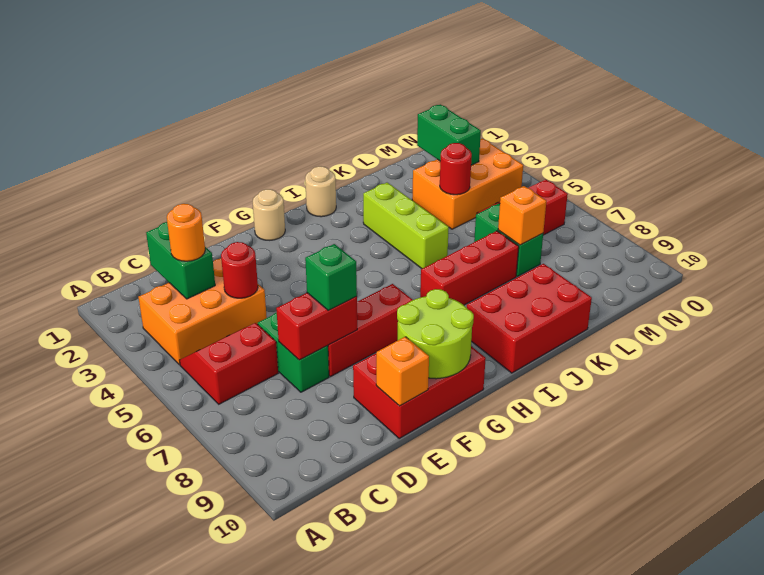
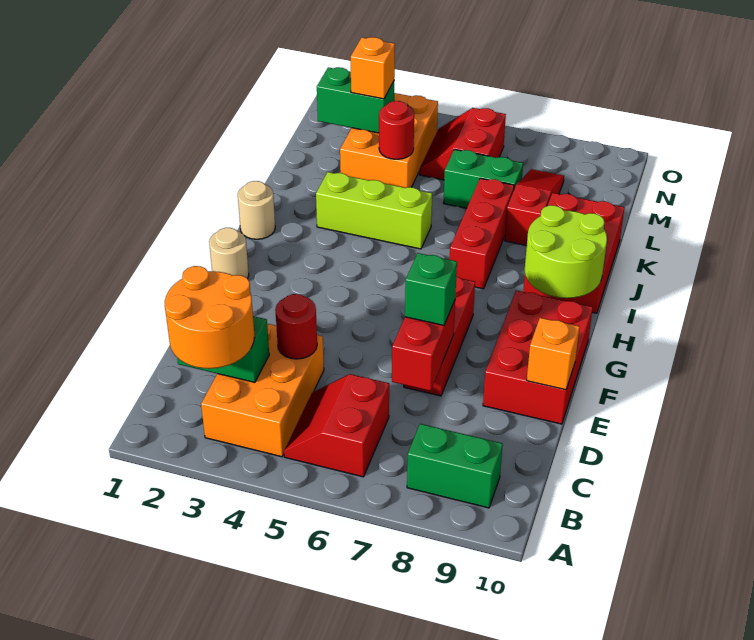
orange 1x1 round brick [167,204,205,261] -> orange 2x2 round brick [165,266,255,369]
green 1x2 brick [258,313,329,392] -> green 1x2 brick moved to [407,424,503,508]
lime 2x2 round brick [397,289,474,379] -> lime 2x2 round brick moved to [525,205,607,298]
none -> red 1x3 slope [505,169,564,246]
orange 1x1 brick [498,186,546,245] -> orange 1x1 brick moved to [351,37,395,99]

